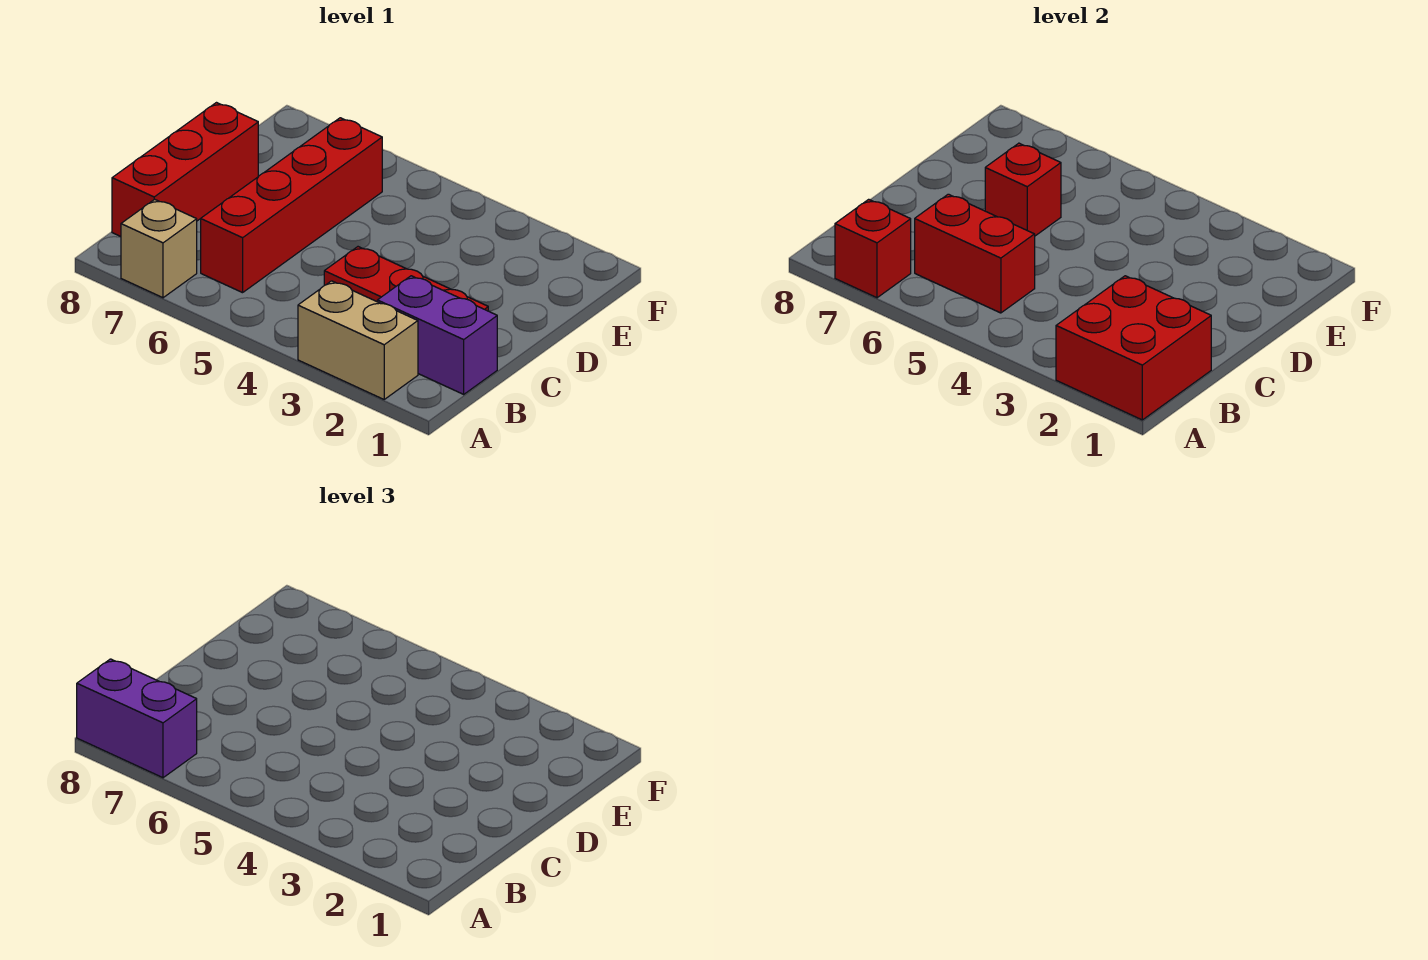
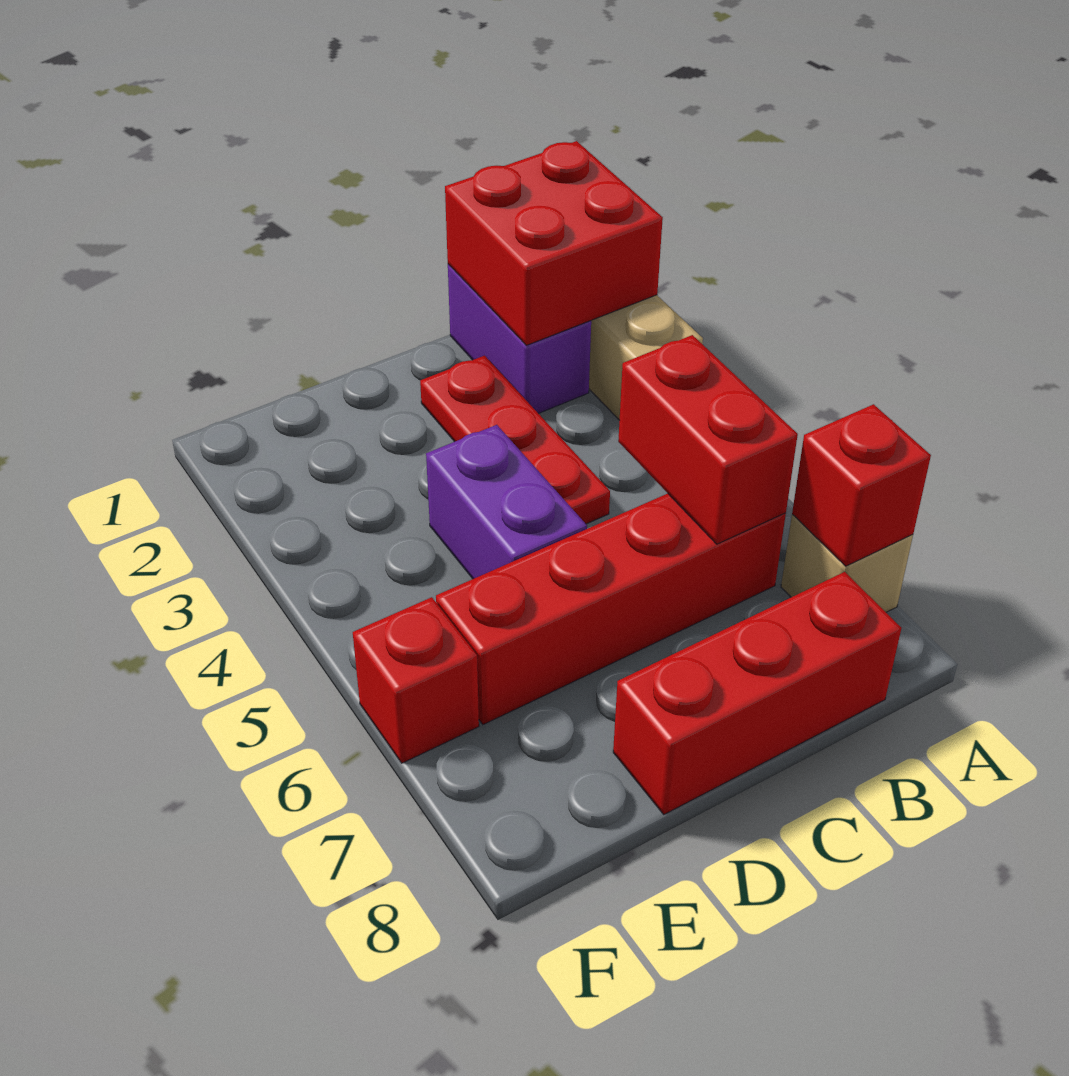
purple 1x2 brick [77,659,197,778] -> purple 1x2 brick moved to [426,425,587,579]
red 1x1 brick [985,143,1061,236] -> red 1x1 brick moved to [353,597,479,763]

